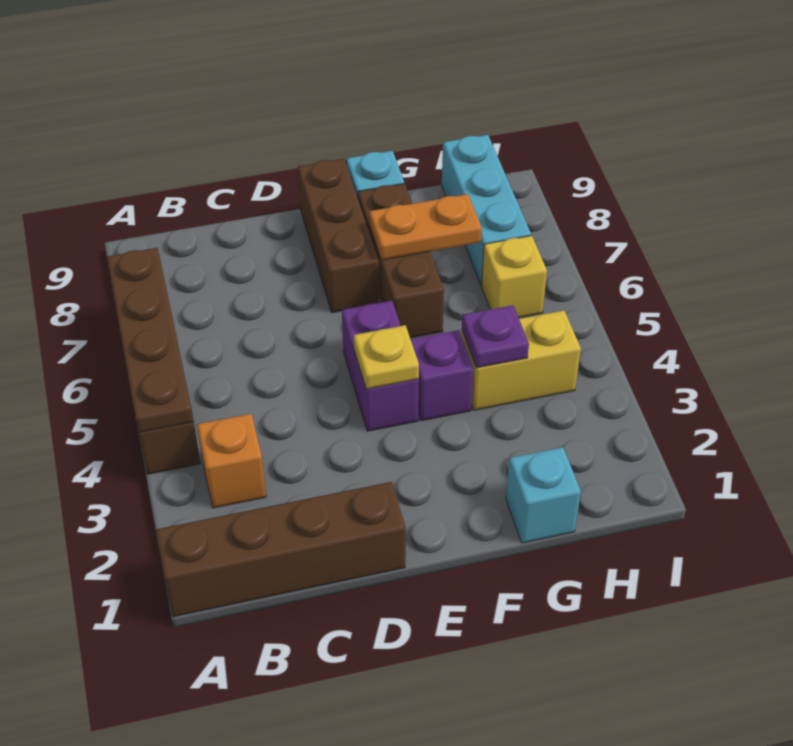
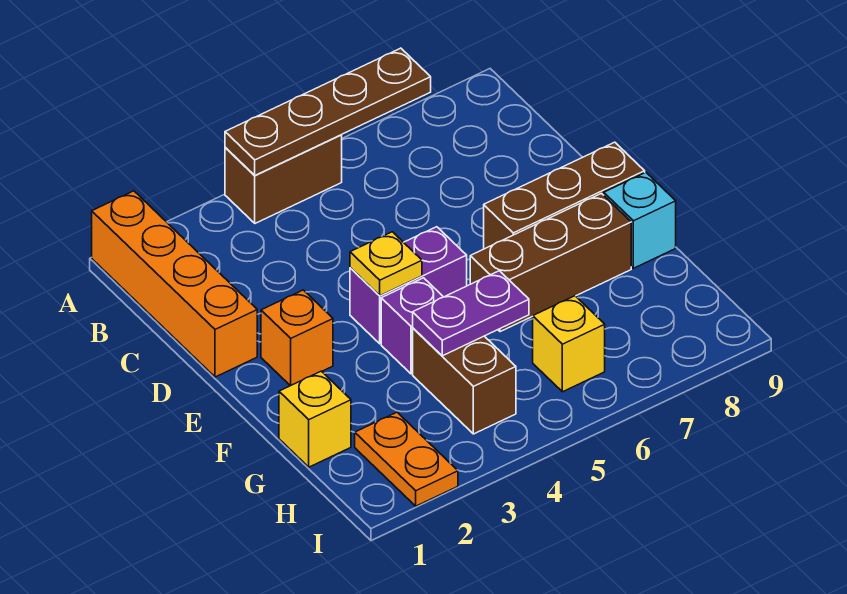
brown 1x4 brick [156,482,406,617] -> orange 1x4 brick [92,191,257,377]
orange 1x1 brick [197,414,266,508] -> orange 1x1 brick moved to [261,290,333,386]
orange 1x2 plate [369,194,482,260] -> orange 1x2 plate moved to [355,412,458,506]
cyan 1x1 brick [506,447,581,543] -> yellow 1x1 brick [279,371,351,467]
yellow 1x2 brick [461,310,581,410] -> brown 1x2 brick [413,328,516,434]
purple 1x1 plate [462,305,529,368] -> purple 1x2 plate [413,271,529,356]
cyan 1x3 brick [442,135,531,285] -> none

